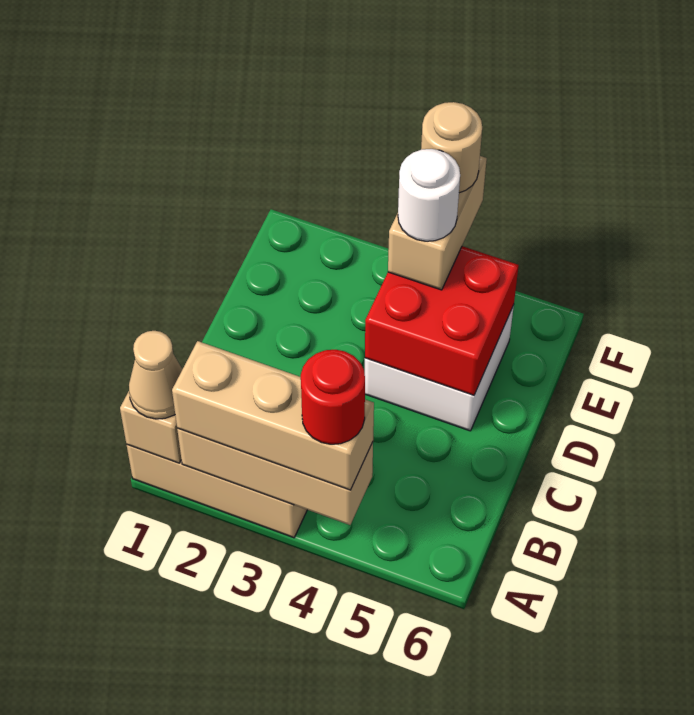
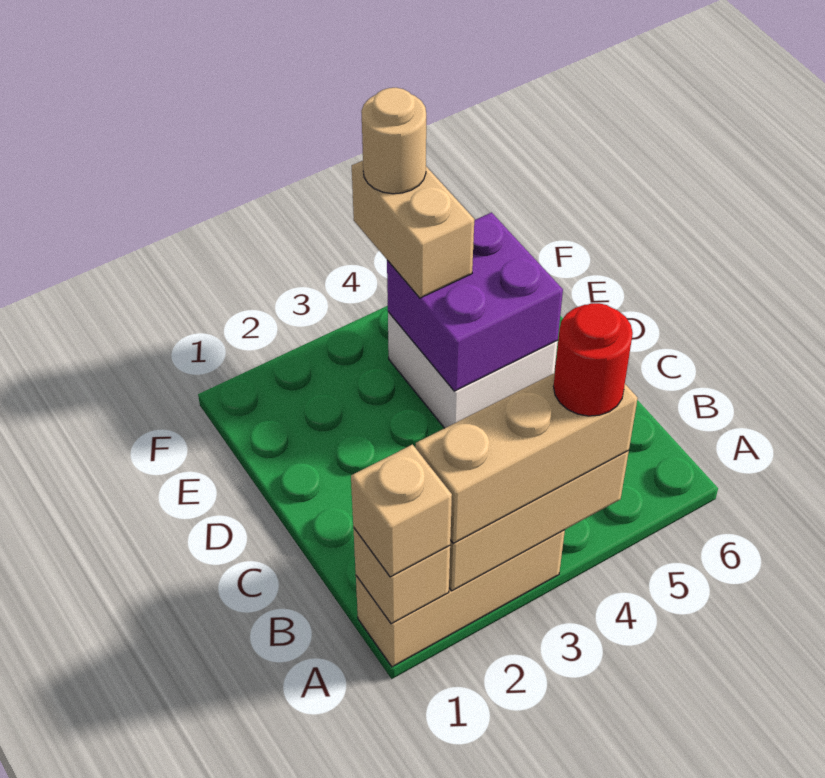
tan 1x1 cone [129,331,182,419] -> tan 1x1 brick [351,445,452,577]
red 2x2 brick [365,246,519,395] -> purple 2x2 brick [387,213,563,391]
white 1x1 round brick [398,149,460,241] -> none

